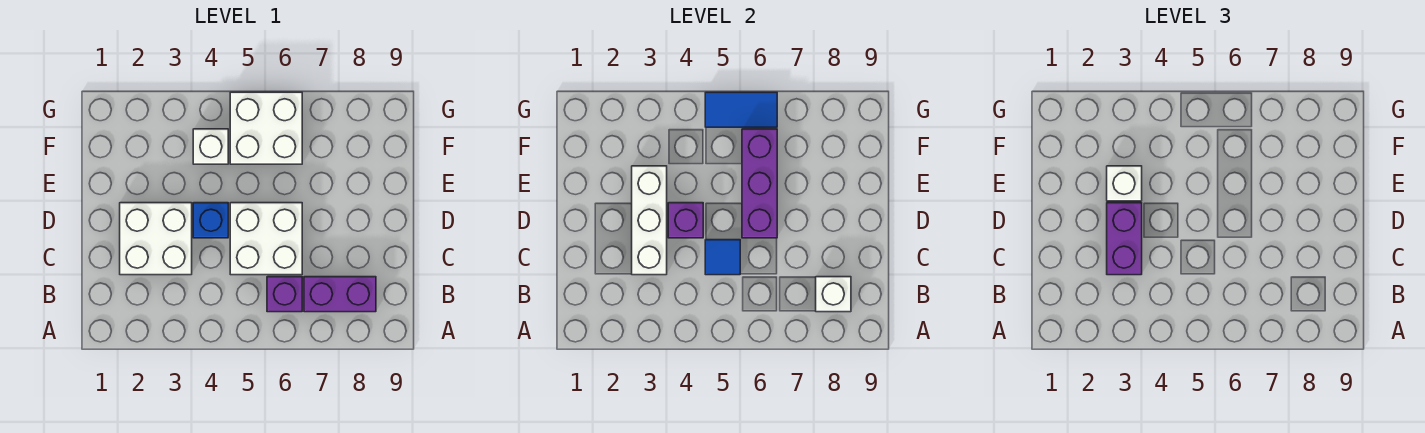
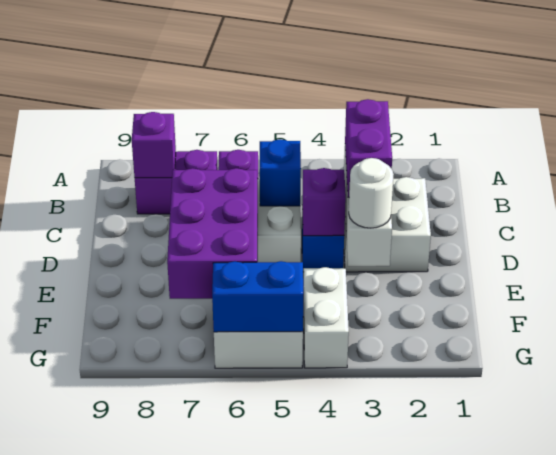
white 1x1 brick [816,277,851,312] -> purple 1x1 brick [132,112,176,178]
blue 1x1 tile [705,240,740,275] -> blue 1x1 brick [260,139,301,206]
purple 1x3 brick [742,129,777,238] -> purple 2x3 brick [167,168,258,299]
white 1x1 brick [1107,166,1142,201] -> white 1x1 round brick [349,158,393,228]
white 1x1 brick [193,129,228,164] -> white 1x2 brick [303,267,349,368]
blue 1x2 tile [705,92,777,127] -> blue 1x2 brick [212,261,303,332]

